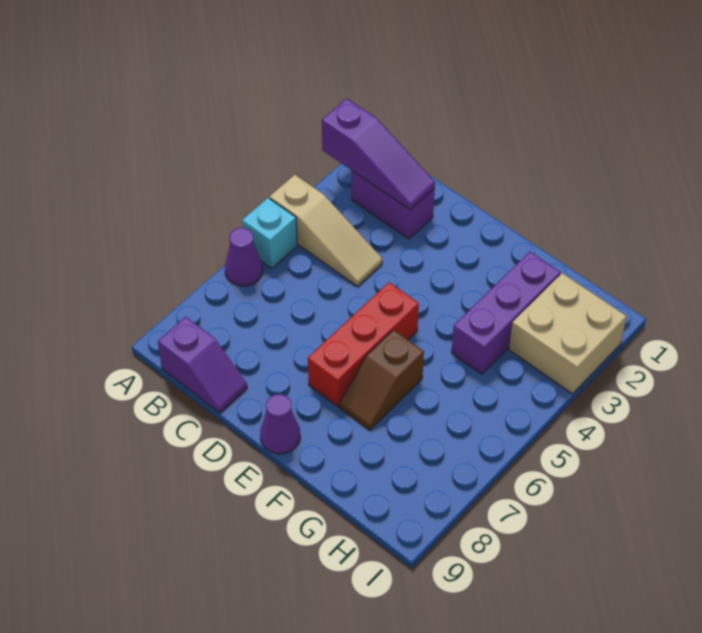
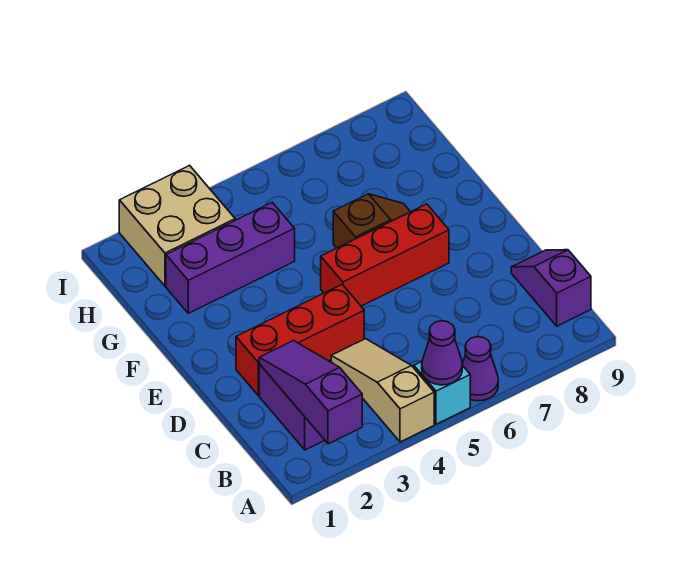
none -> red 1x3 brick [236,285,364,395]
purple 1x1 cone [260,394,300,454] -> purple 1x1 cone moved to [422,321,462,385]

